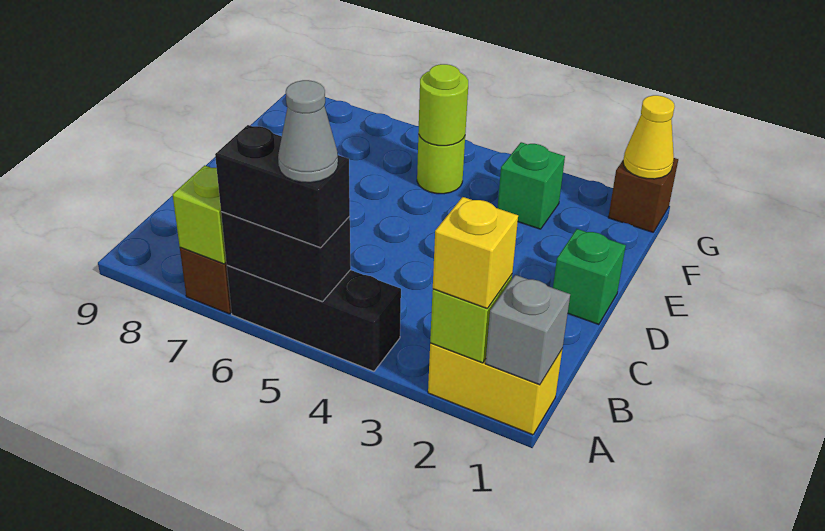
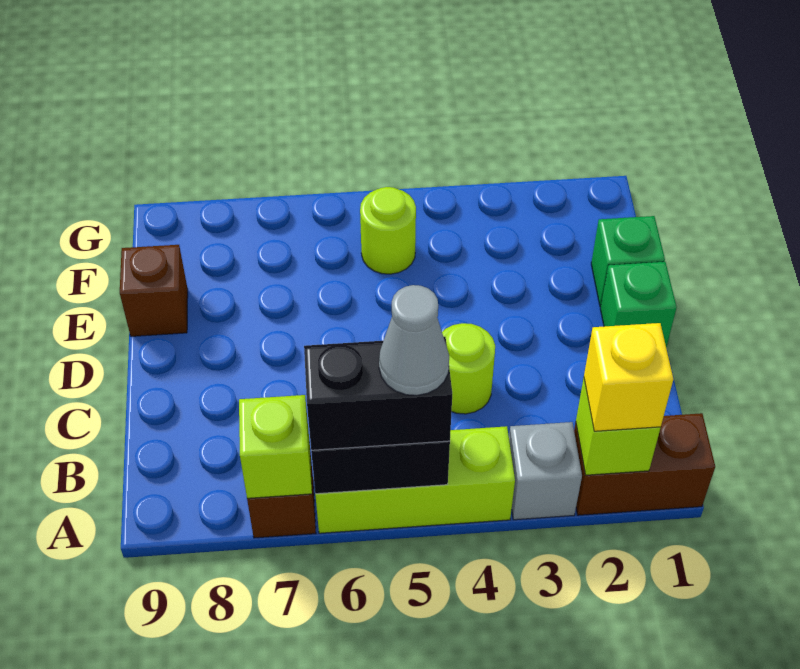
yellow 1x2 brick [428,343,562,435] -> brown 1x2 brick [574,413,715,515]
grey 1x1 brick [486,275,570,385] -> grey 1x1 brick moved to [509,422,582,520]
black 1x3 brick [227,265,401,371] -> lime 1x3 brick [315,426,515,533]
green 1x1 brick [498,142,565,229] -> green 1x1 brick moved to [591,216,665,307]
lime 1x1 round brick [419,64,468,146] -> lime 1x1 round brick moved to [442,323,495,414]
brown 1x1 brick [608,158,678,232] -> brown 1x1 brick moved to [120,245,188,336]
yellow 1x1 cone [623,95,675,179] -> none

